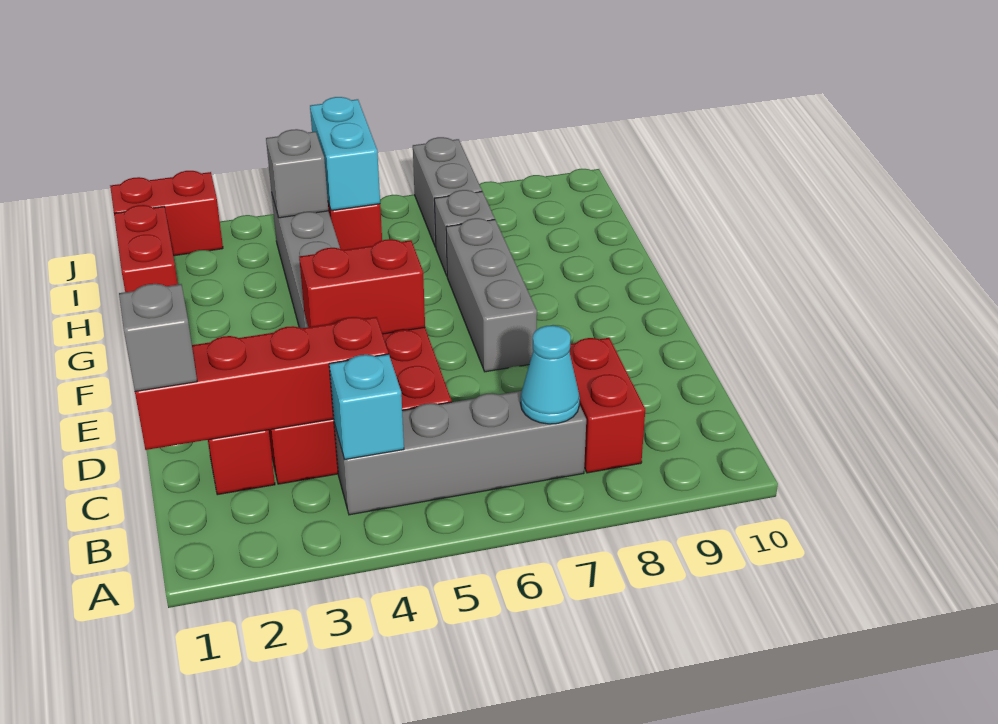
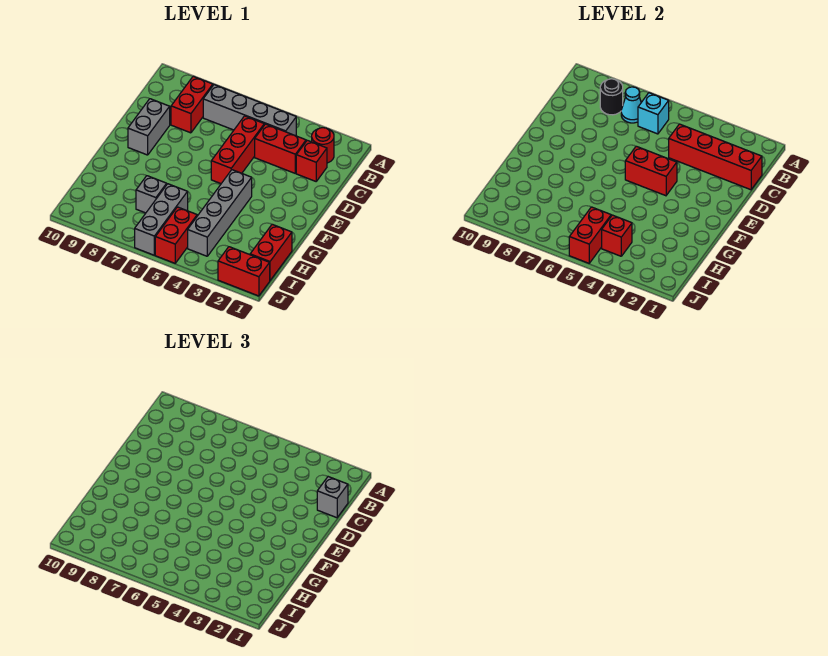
none -> red 1x1 round brick [312,128,334,163]
cyan 1x1 brick [329,354,404,460] -> cyan 1x1 brick moved to [638,93,669,134]
none -> black 1x1 round brick [600,79,623,115]
grey 1x3 brick [446,218,537,372] -> grey 1x3 brick moved to [135,184,188,255]
grey 1x1 brick [266,129,328,218] -> red 1x1 brick [602,215,632,256]
cyan 1x2 brick [310,97,380,210] -> red 1x2 brick [569,207,611,263]
grey 1x2 brick [413,137,482,247] -> grey 1x2 brick moved to [128,99,170,155]

